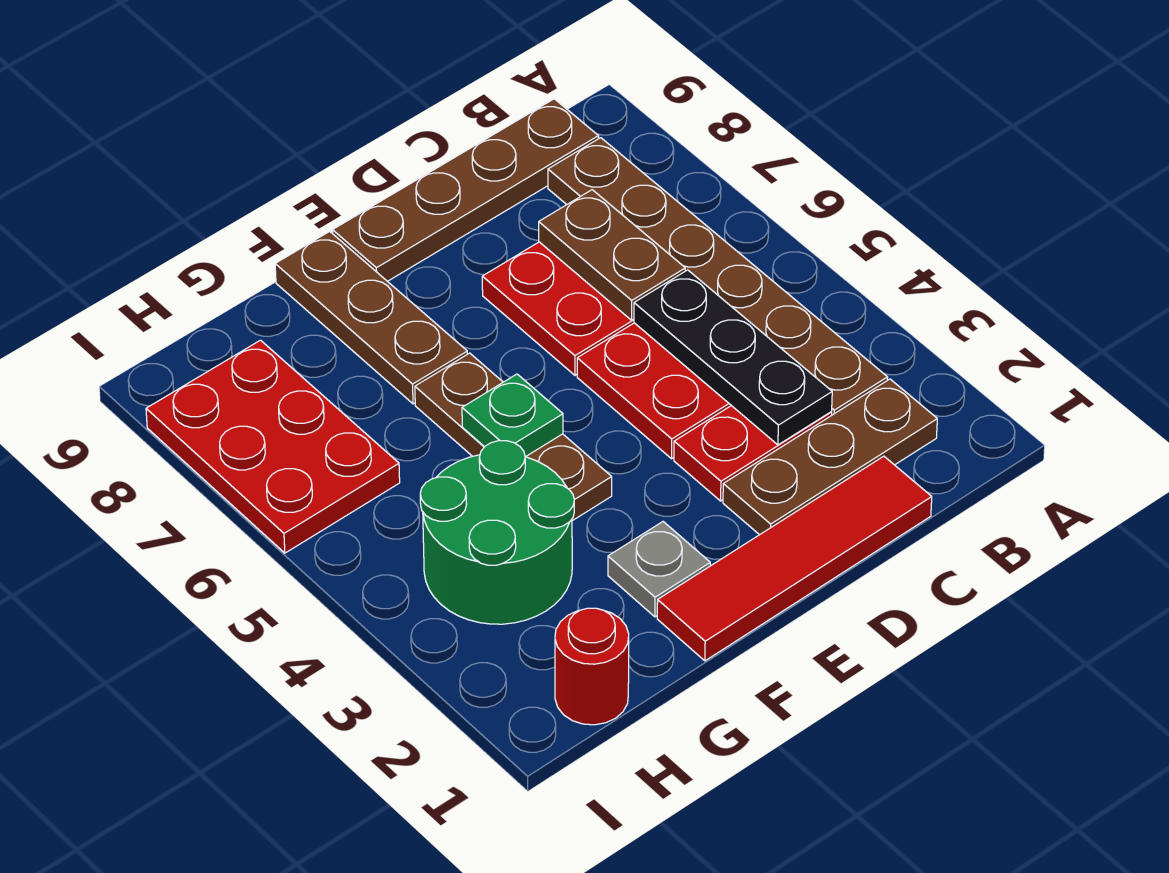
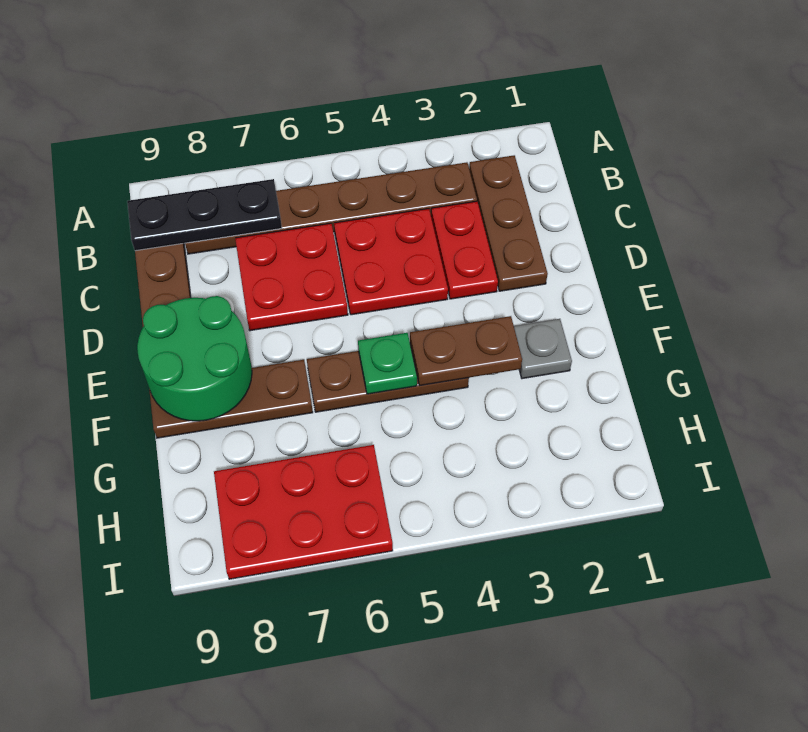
red 1x4 tile [657,456,932,661] -> none
black 1x3 plate [634,270,832,445] -> black 1x3 plate moved to [127,179,282,251]
brown 1x2 plate [539,190,685,320] -> brown 1x2 plate moved to [410,316,522,386]
green 2x2 round brick [420,441,574,624] -> green 2x2 round brick moved to [137,296,252,421]
red 1x1 round brick [555,608,629,725] -> none

